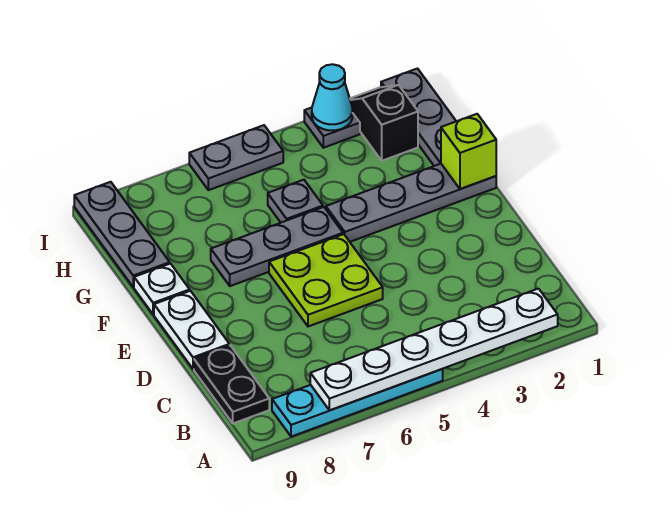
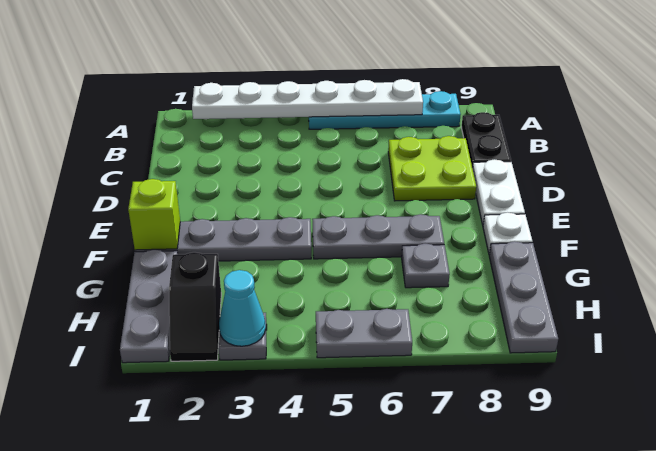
lime 2x2 plate [269,234,383,327] -> lime 2x2 plate moved to [388,136,476,201]
grey 1x1 plate [268,180,323,222] -> grey 1x1 plate moved to [402,244,450,288]

